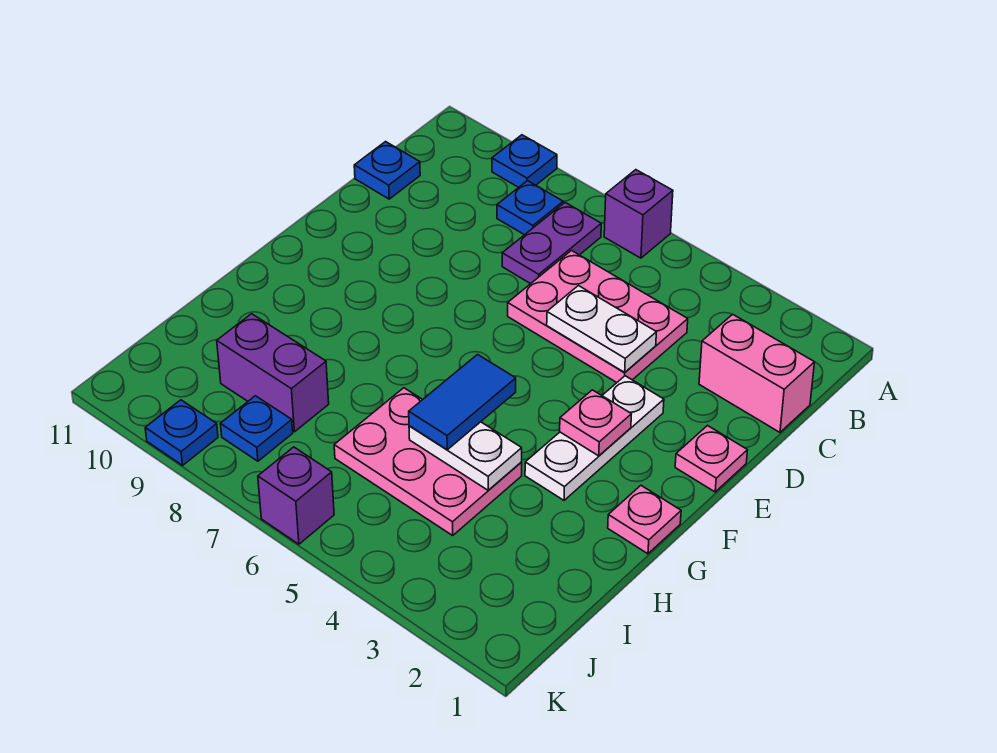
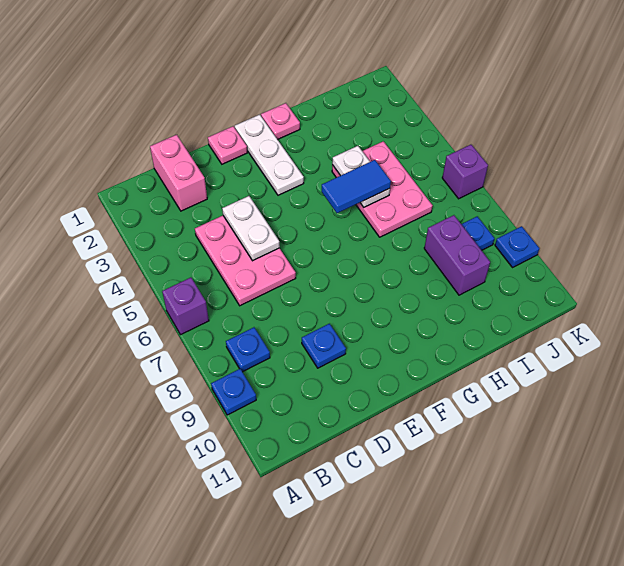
purple 1x2 plate [502,203,601,284] -> none
blue 1x1 plate [354,142,420,199] -> blue 1x1 plate moved to [302,324,346,368]
white 1x3 plate [525,376,664,500] -> white 1x3 plate turned to [235,115,304,195]
pink 1x1 plate [560,390,631,456] -> none

